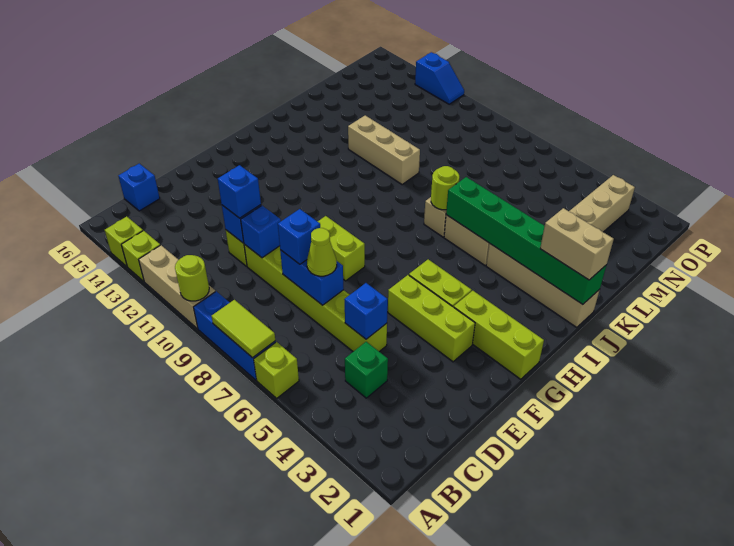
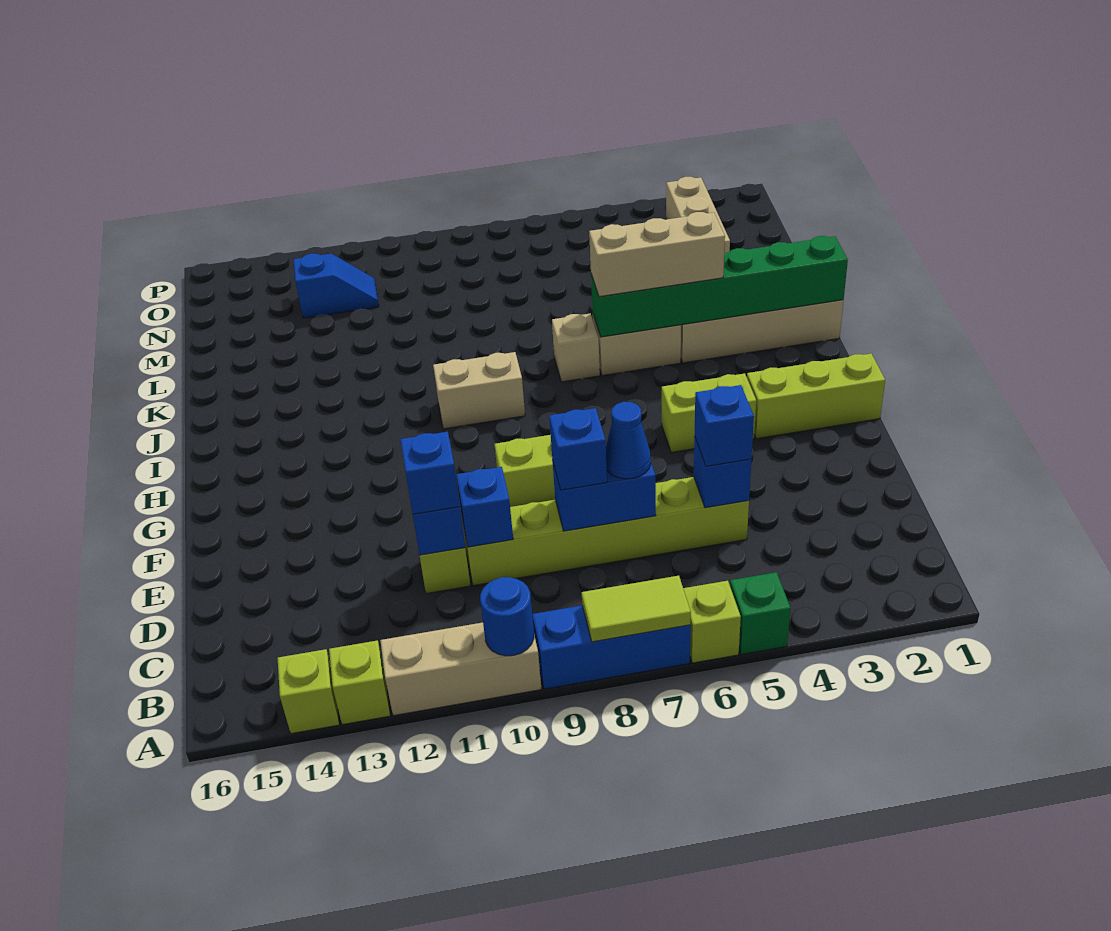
lime 1x1 round brick [175,255,209,301] -> blue 1x1 round brick [480,577,534,656]
green 1x1 brick [345,342,388,398] -> green 1x1 brick moved to [730,572,791,654]
blue 1x1 brick [118,164,160,211] -> blue 1x1 brick moved to [695,385,754,466]
lime 1x1 cone [307,228,337,276] -> blue 1x1 cone [606,402,651,479]
lime 1x3 brick [388,275,475,362] -> none
tan 1x2 brick [540,208,614,280] -> tan 1x2 brick moved to [433,352,525,429]
lime 1x1 round brick [431,166,459,210] -> none
tan 1x3 brick [348,115,420,185] -> tan 1x3 brick moved to [589,212,725,297]
blue 1x2 slope [415,52,464,104] -> blue 1x2 slope moved to [293,254,379,318]

